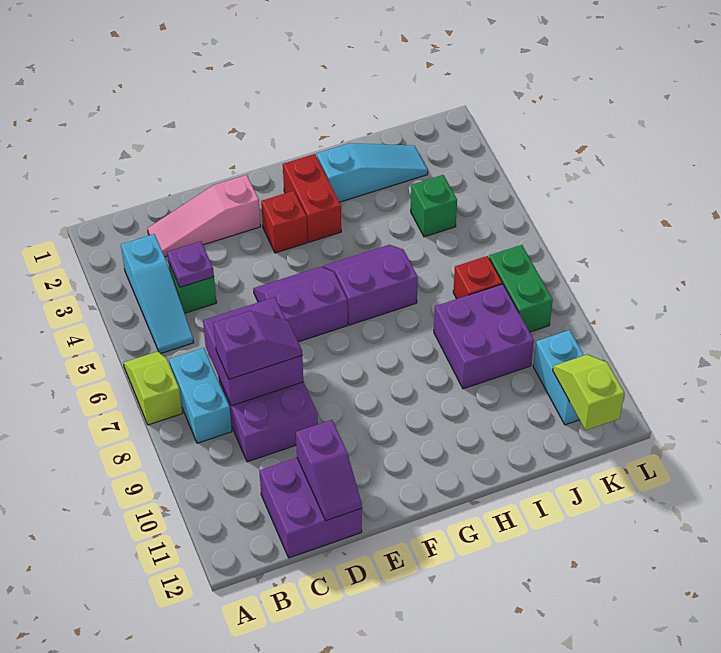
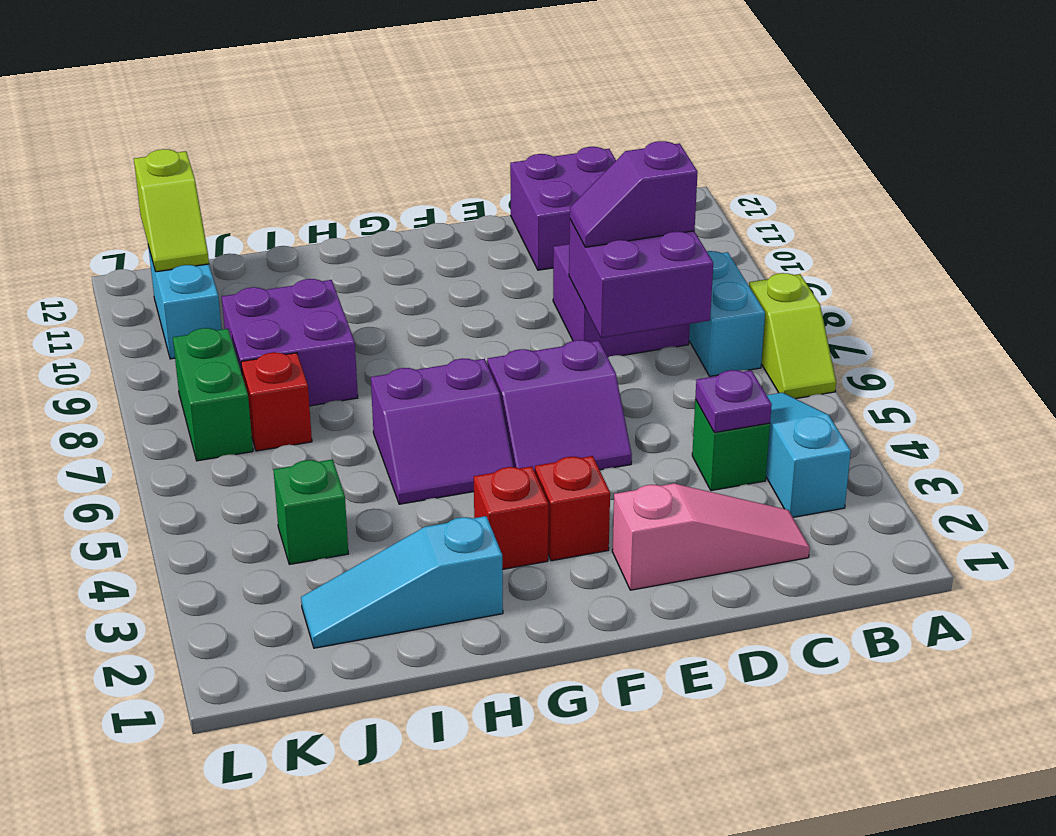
purple 1x2 slope [296,420,362,521] -> none
red 1x2 brick [283,154,341,242] -> red 1x1 brick [474,466,548,570]

